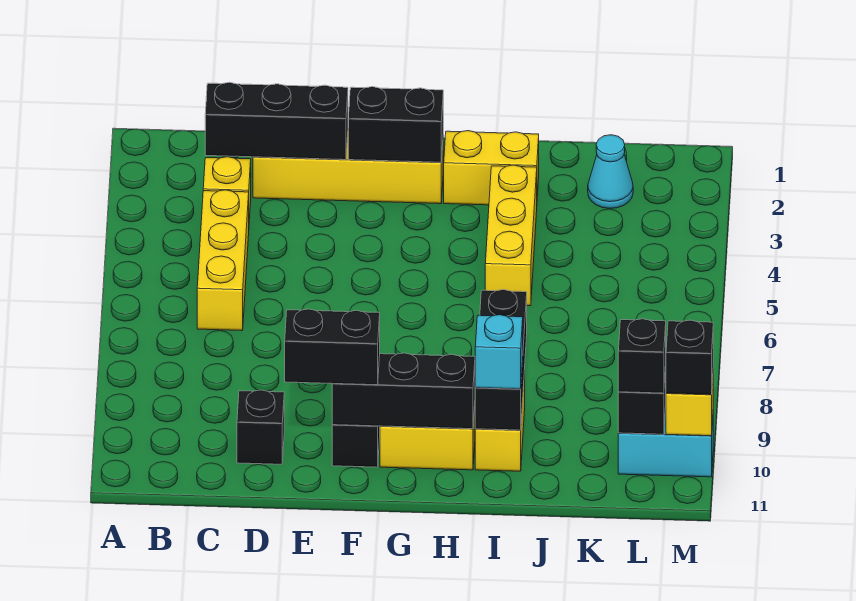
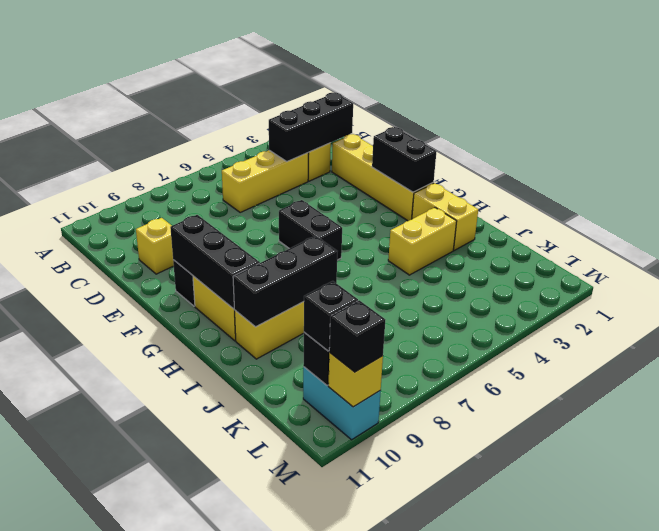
black 1x3 brick [205,82,348,160] -> black 1x3 brick turned to [269,93,353,162]
black 1x1 brick [237,390,284,464] -> yellow 1x1 brick [136,218,174,274]
black 1x2 brick [285,309,380,385] -> black 1x2 brick moved to [279,200,342,260]
yellow 1x3 brick [485,165,537,306] -> yellow 1x2 brick [388,208,457,275]
cyan 1x1 brick [475,315,523,389] -> none
cyan 1x1 cone [588,135,633,208] -> none

